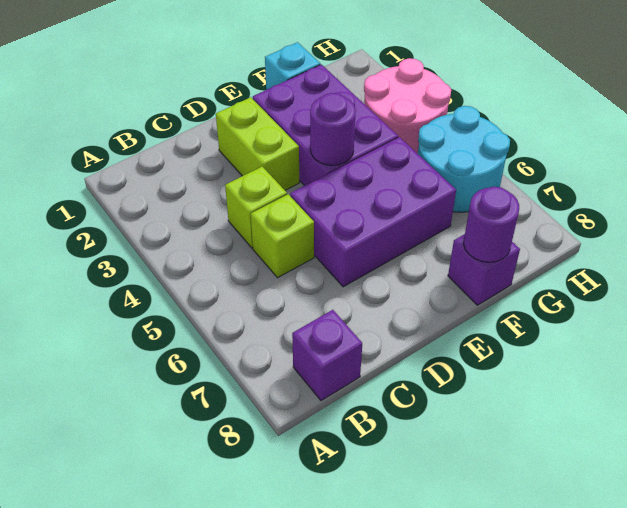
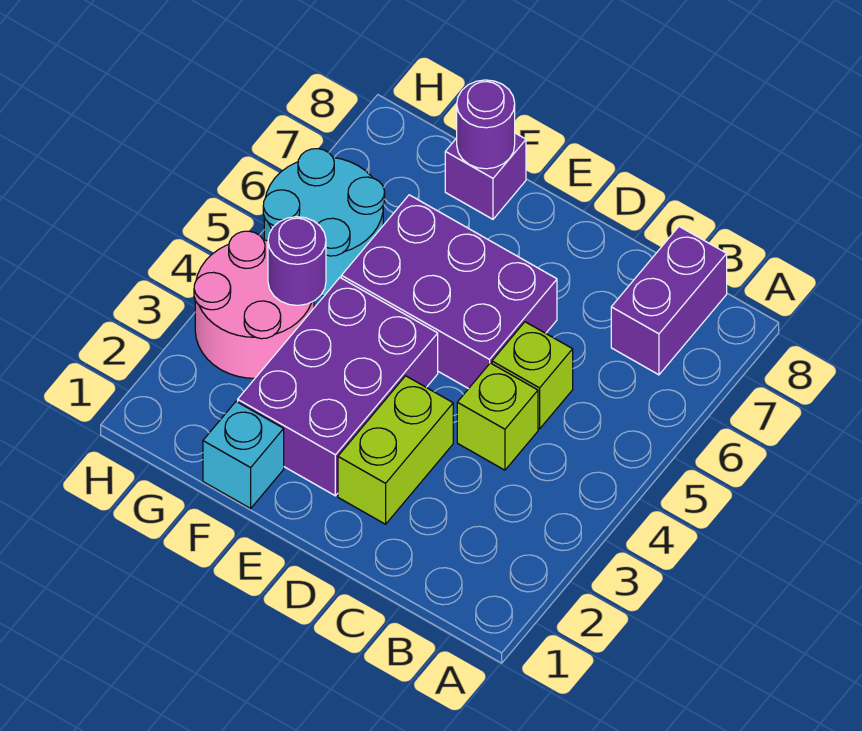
purple 1x1 brick [292,310,362,401] -> purple 1x2 brick [611,227,727,375]
purple 1x1 round brick [310,93,356,166] -> purple 1x1 round brick moved to [268,217,326,305]

